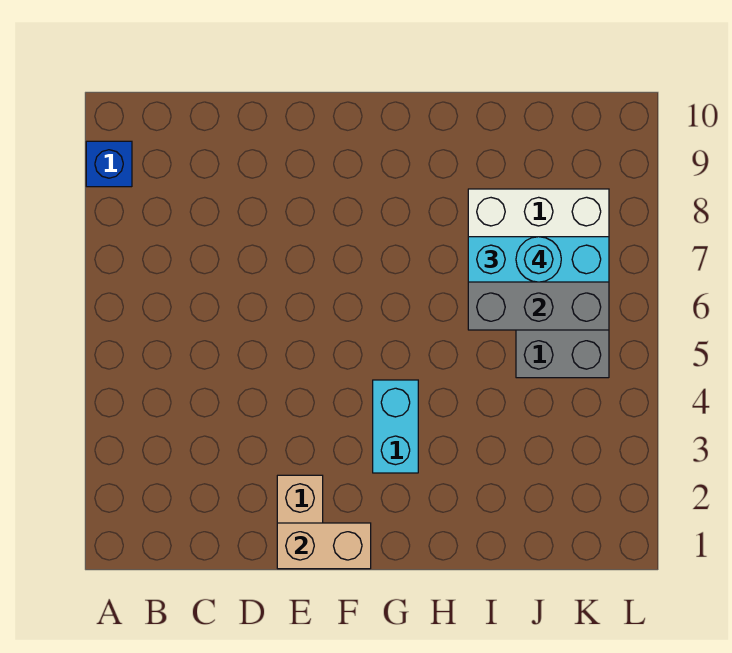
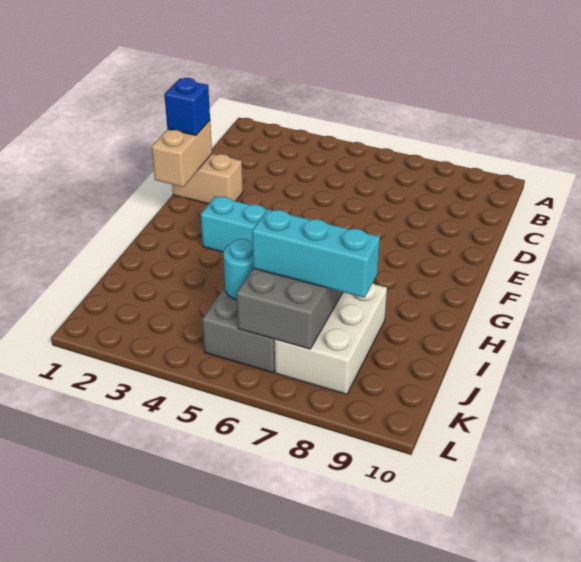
blue 1x1 brick [86,141,132,187] -> blue 1x1 brick moved to [164,78,210,135]
cyan 1x3 brick [468,237,609,282] -> cyan 1x3 brick turned to [252,209,380,298]
cyan 1x1 round brick [516,237,561,282] -> cyan 1x1 round brick moved to [223,239,253,299]

